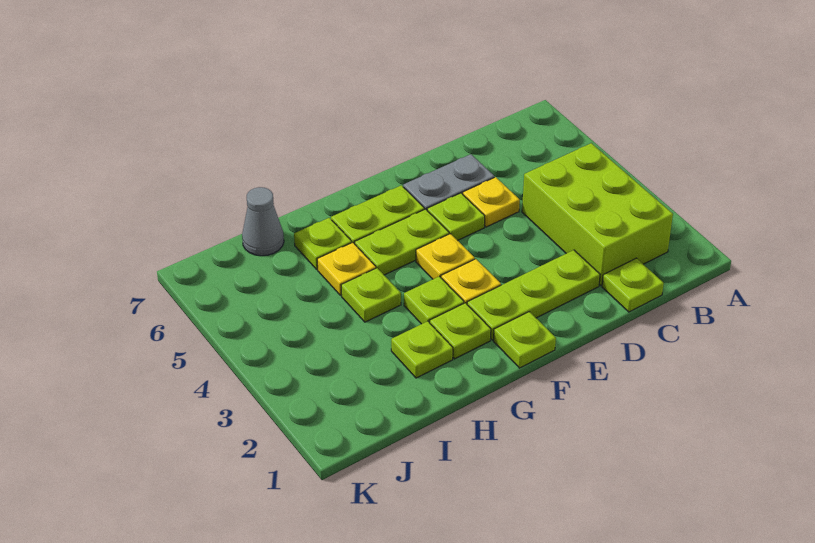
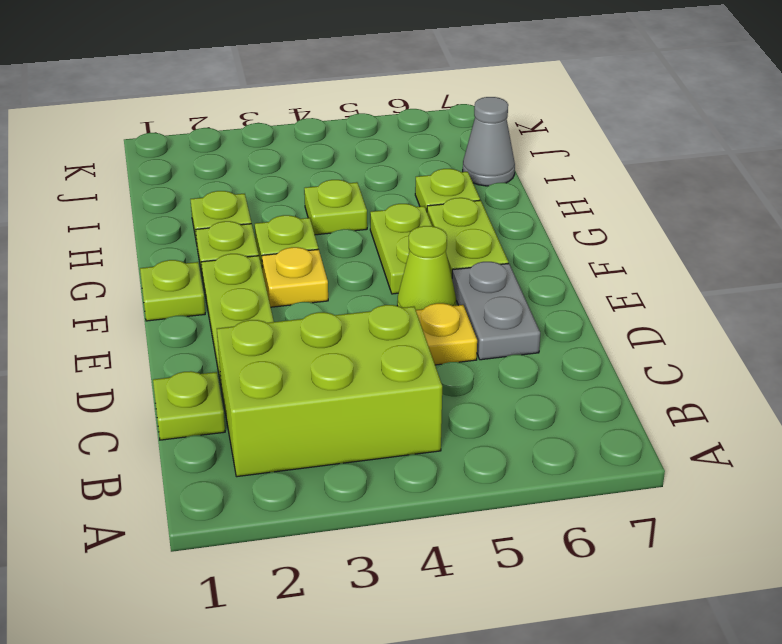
lime 1x1 plate [427,193,485,241] -> lime 1x1 cone [397,226,456,310]
yellow 1x1 plate [416,234,475,279] -> none
yellow 1x1 plate [317,242,376,295] -> none

